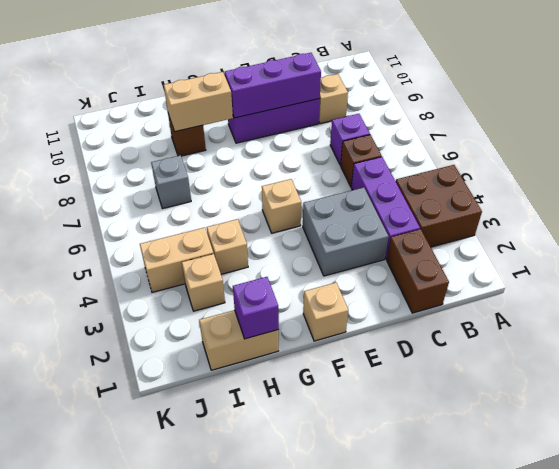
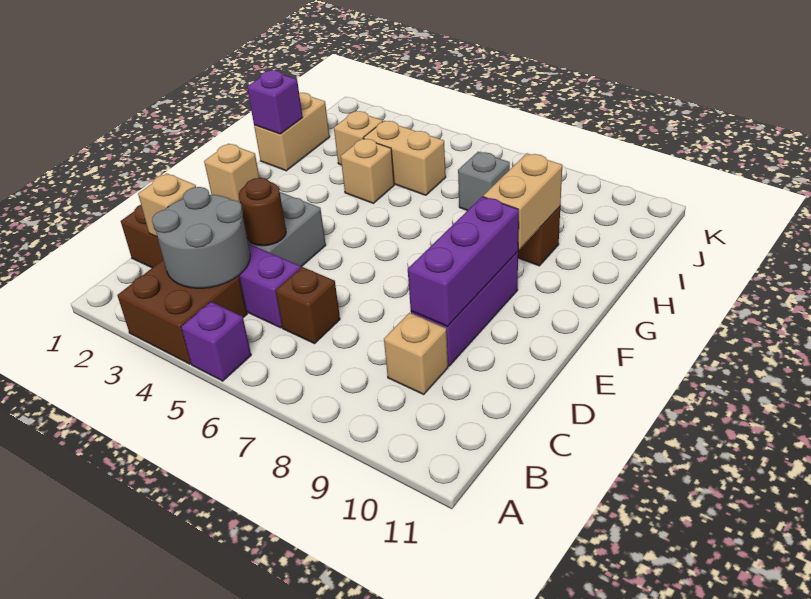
none -> grey 2x2 round brick [152,187,250,288]
purple 1x1 brick [330,114,370,165] -> purple 1x1 brick moved to [181,302,251,381]
none -> brown 1x1 round brick [239,178,286,246]
tan 1x1 brick [262,179,301,233] -> tan 1x1 brick moved to [138,173,196,237]
tan 1x2 brick [140,228,214,292] -> tan 1x2 brick turned to [363,121,446,195]

